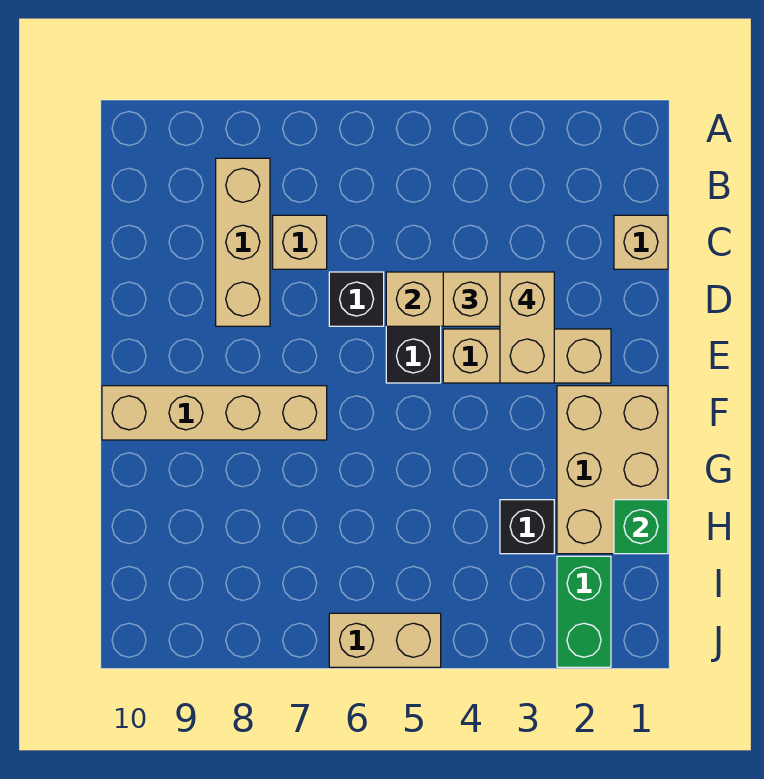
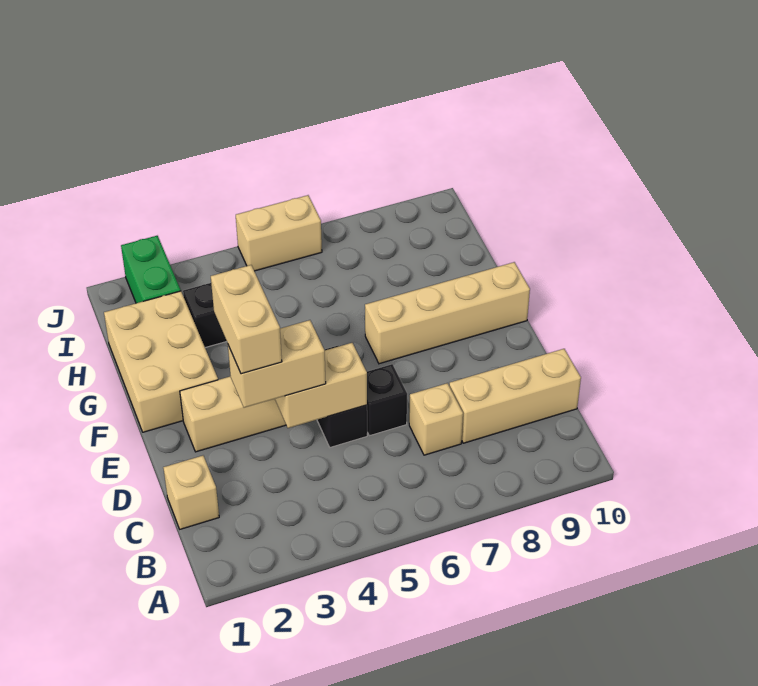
tan 1x3 brick [216,158,270,326] -> tan 1x3 brick turned to [449,349,581,443]
green 1x1 brick [614,500,668,554] -> none

